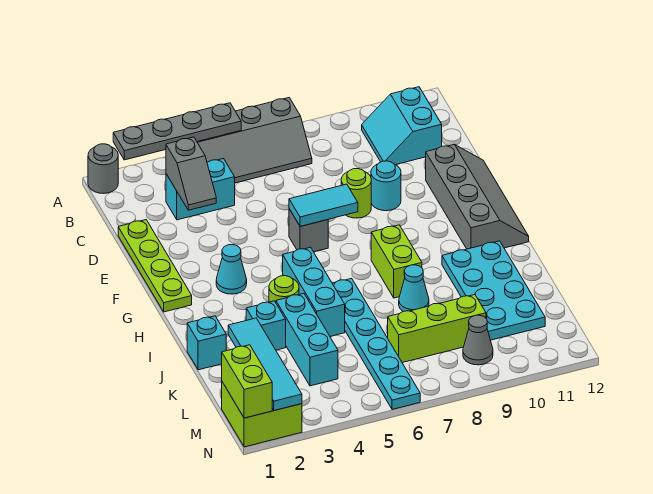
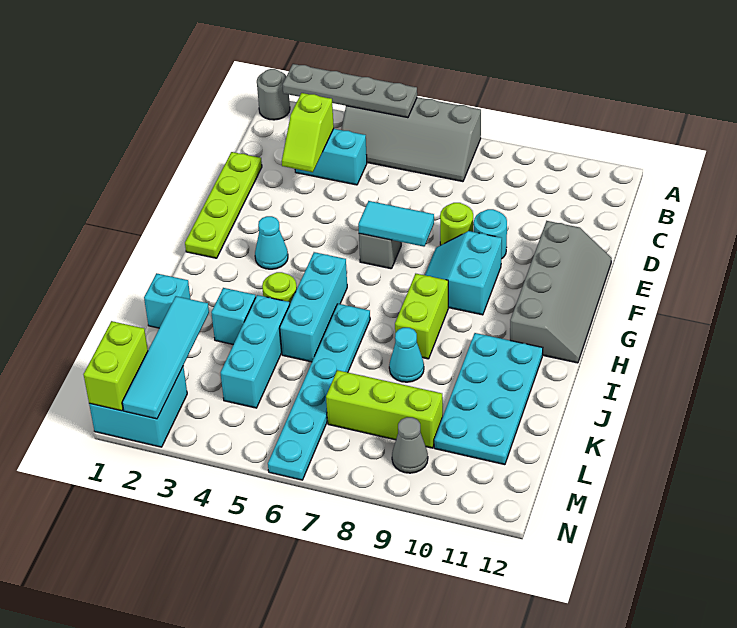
cyan 2x2 slope [362,87,442,165] -> cyan 2x2 slope moved to [425,231,502,315]
grey 1x2 slope [166,137,216,210] -> lime 1x2 slope [282,93,334,172]
lime 2x2 brick [222,382,302,447] -> cyan 2x2 brick [89,366,187,447]

